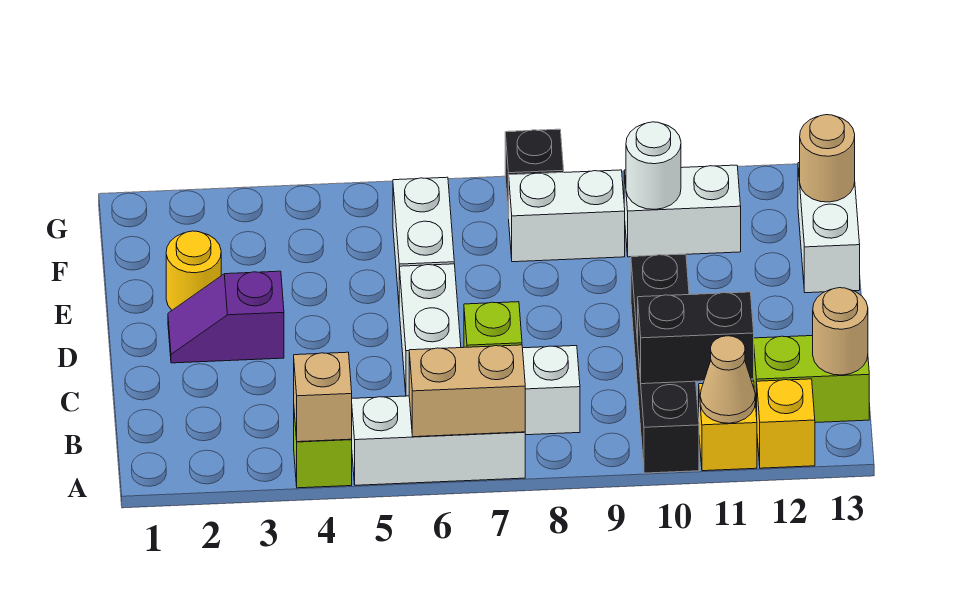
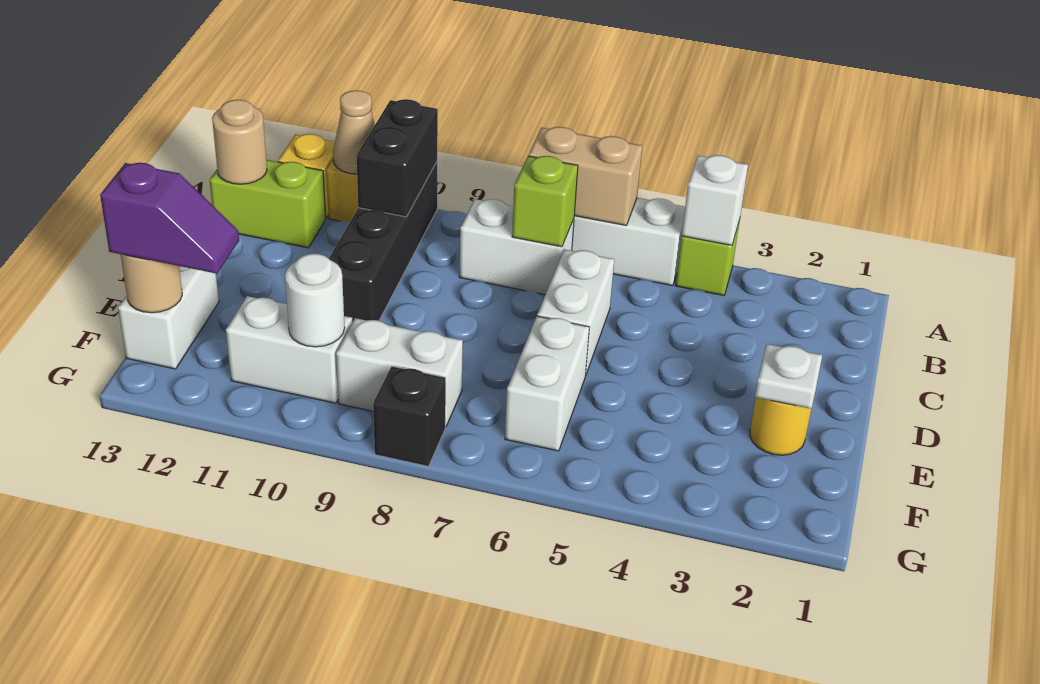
tan 1x1 brick [294,352,352,442] -> white 1x1 brick [682,155,748,245]
black 1x2 brick [638,292,754,384] -> black 1x2 brick turned to [357,99,438,217]
purple 1x2 slope [168,271,284,363] -> purple 1x2 slope moved to [100,163,239,274]
none -> white 1x1 plate [755,344,822,409]

